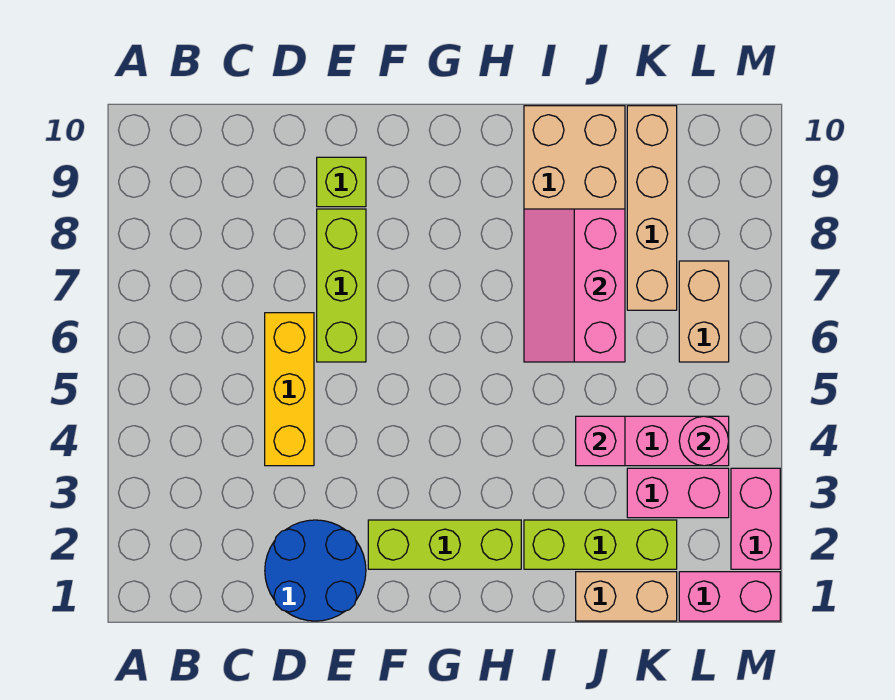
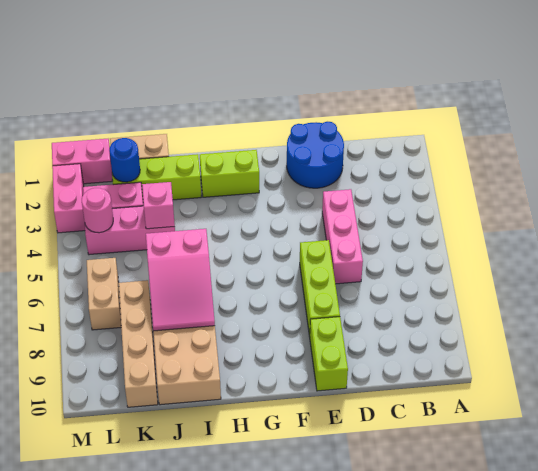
yellow 1x3 brick [265,313,314,466] -> pink 1x3 brick [322,189,363,284]
lime 1x1 brick [317,157,366,207] -> lime 1x2 brick [310,317,348,391]
lime 1x3 brick [368,520,521,569] -> lime 1x2 brick [200,150,259,197]
pink 2x3 slope [524,209,625,362] -> pink 2x3 slope turned to [146,229,215,331]
none -> blue 1x1 round brick [109,138,140,182]

